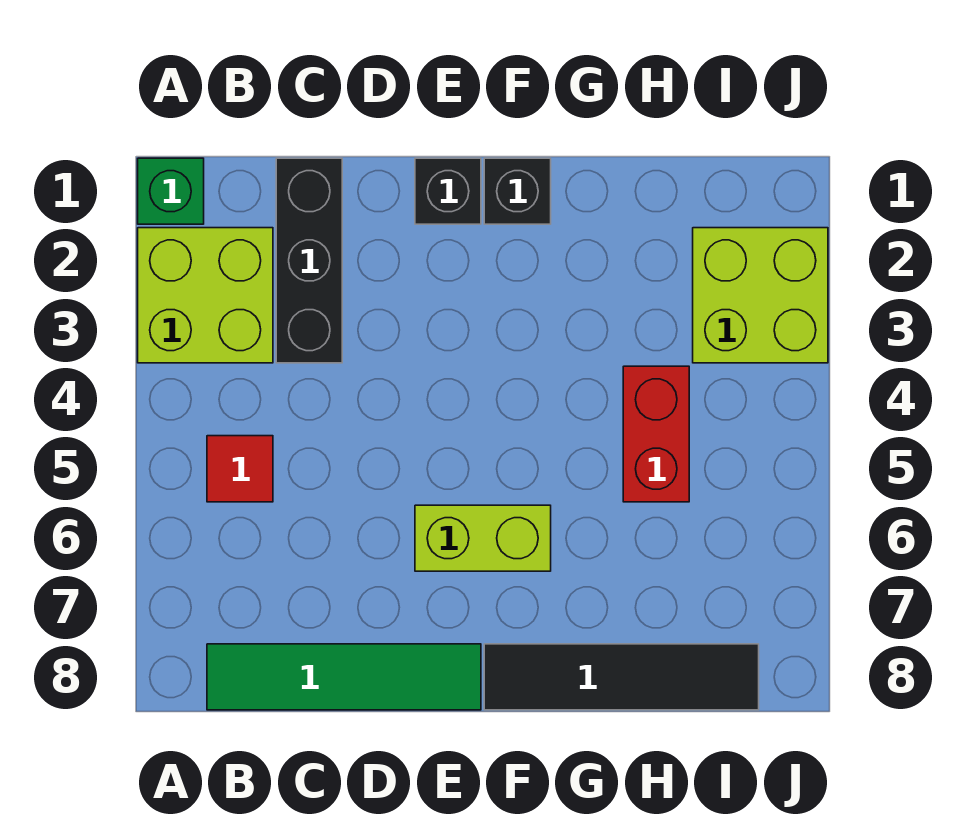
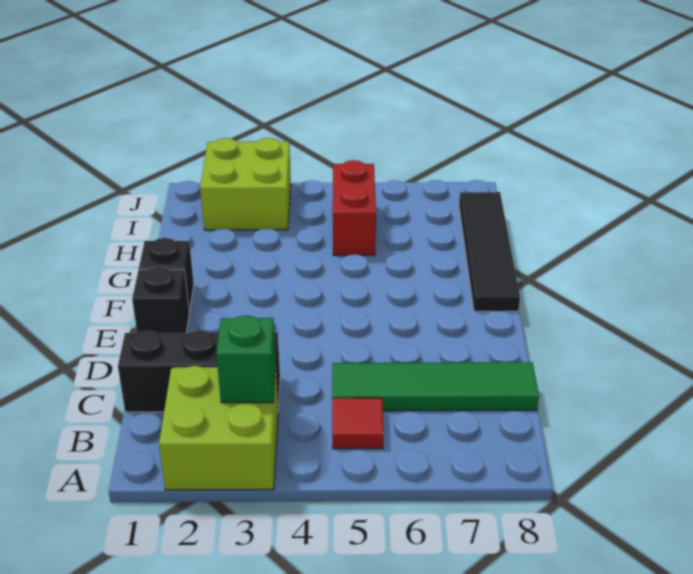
green 1x1 brick [138,158,204,224] -> green 1x1 brick moved to [216,315,276,403]
green 1x4 tile [207,644,481,710] -> green 1x4 tile turned to [332,362,539,411]
lime 1x2 brick [415,505,551,571] -> none
red 1x2 brick [623,366,689,502] -> red 1x2 brick turned to [333,160,376,255]

